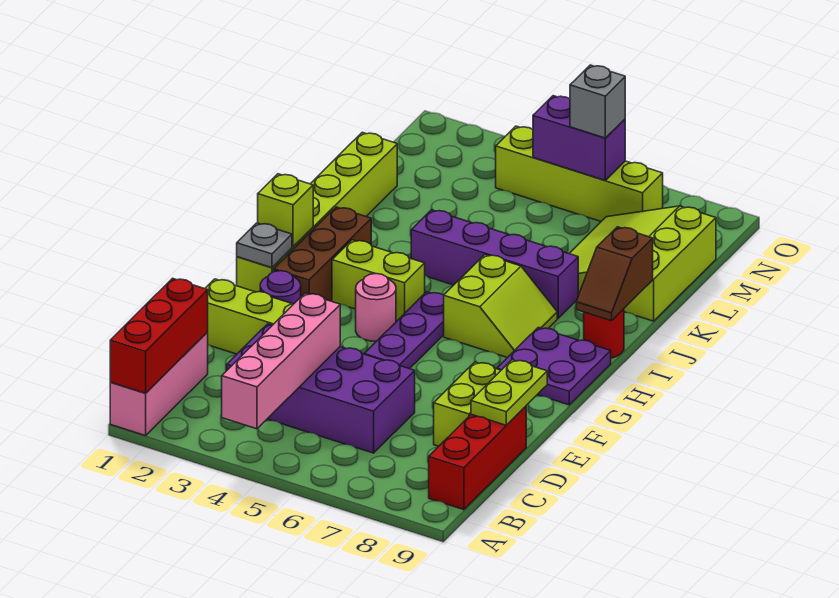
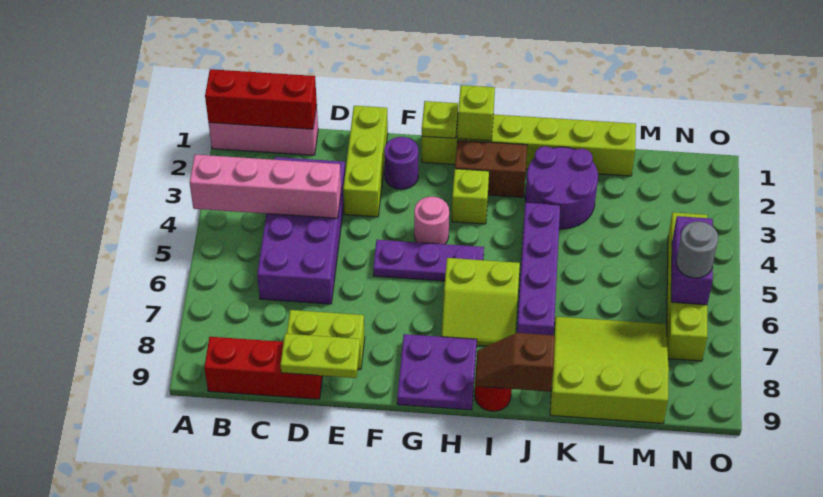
grey 1x1 plate [237,223,292,268] -> lime 1x1 plate [422,101,458,139]
brown 1x3 brick [274,207,371,301] -> brown 1x2 brick [455,140,527,197]
lime 1x2 brick [332,240,425,322] -> lime 1x1 brick [452,169,489,224]
none -> purple 2x2 round brick [525,146,598,229]
grey 1x1 brick [570,65,625,138] -> grey 1x1 round brick [676,222,718,278]

